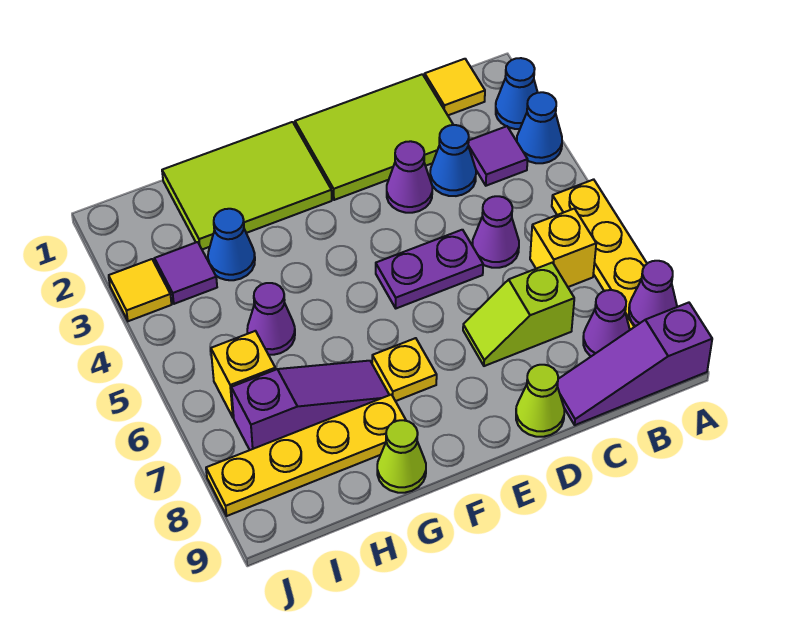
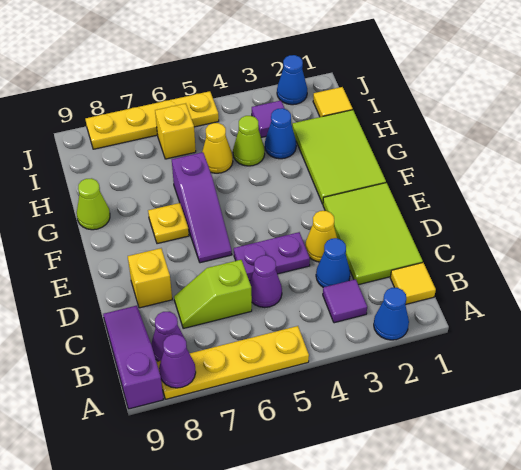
blue 1x1 cone [517,92,562,163] -> blue 1x1 cone moved to [277,55,307,105]
yellow 1x1 brick [530,209,596,287] -> yellow 1x1 brick moved to [128,248,172,308]
lime 1x2 slope [463,263,574,366] -> lime 1x2 slope turned to [174,260,252,329]
purple 1x1 cone [387,141,432,213] -> yellow 1x1 cone [305,211,337,262]
purple 1x2 plate [376,230,483,308] -> purple 1x2 plate turned to [234,232,310,281]
lime 1x1 cone [516,365,564,437] -> lime 1x1 cone moved to [233,116,265,166]
purple 1x3 slope [231,361,389,450] -> purple 1x3 slope moved to [172,152,232,263]
yellow 1x4 plate [206,395,406,516] -> yellow 1x4 plate turned to [85,91,219,149]
purple 1x1 cone [247,283,295,355] -> yellow 1x1 cone [202,123,233,173]
yellow 1x1 tile [109,259,172,321] -> yellow 1x1 tile moved to [313,87,353,117]

